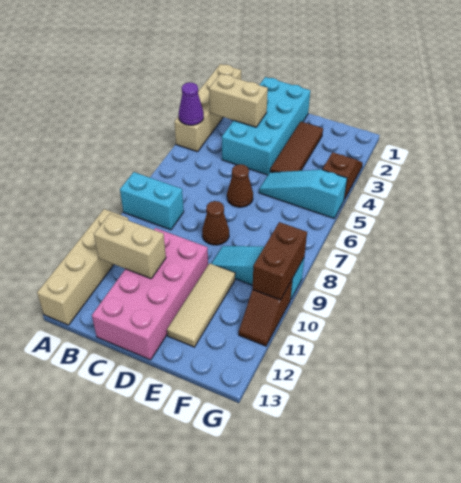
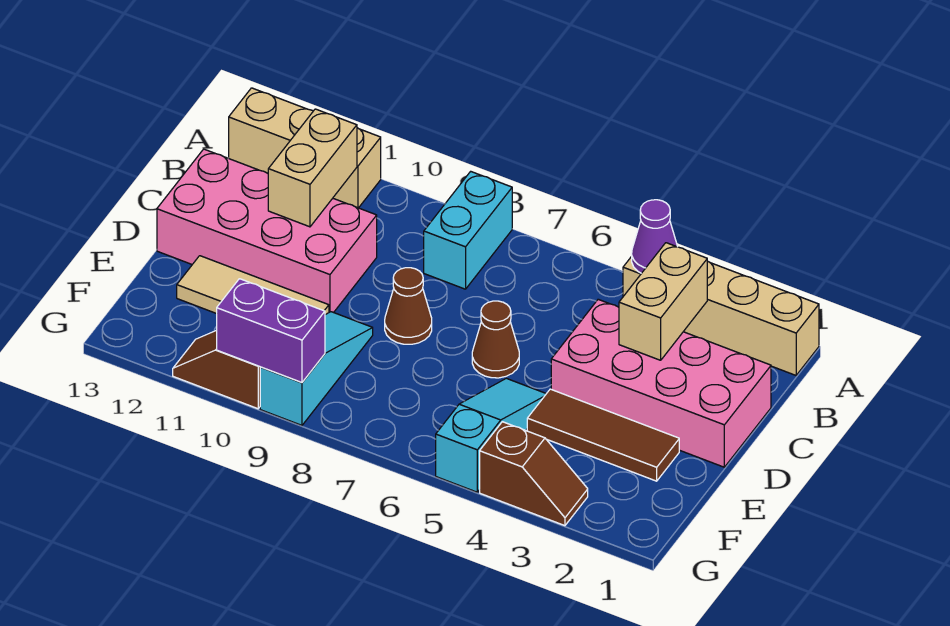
tan 1x4 brick [37,209,128,325] -> tan 1x3 brick [229,88,381,208]
cyan 2x4 brick [222,77,310,175] -> pink 2x4 brick [551,299,771,467]
brown 1x2 brick [253,222,307,300] -> purple 1x2 brick [217,279,325,382]

